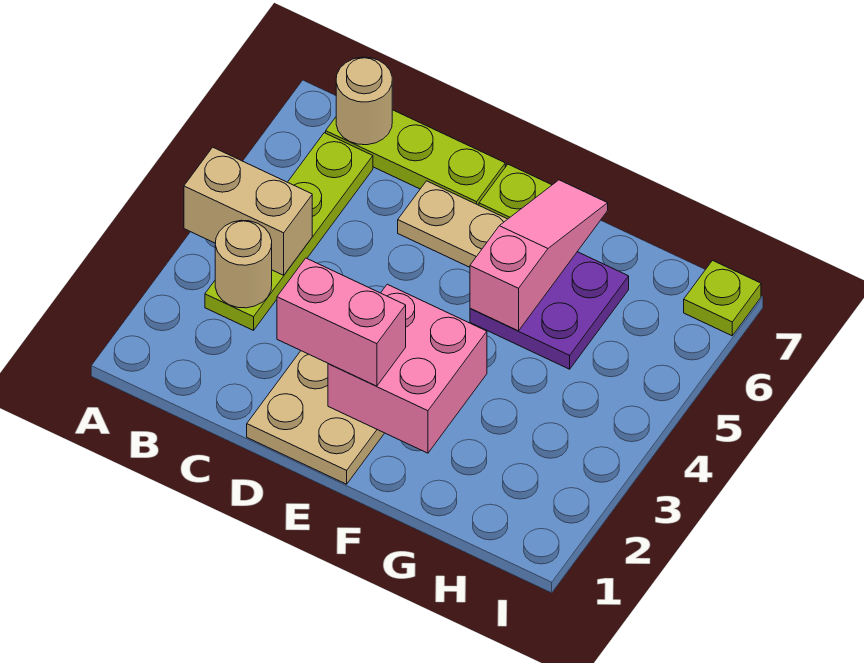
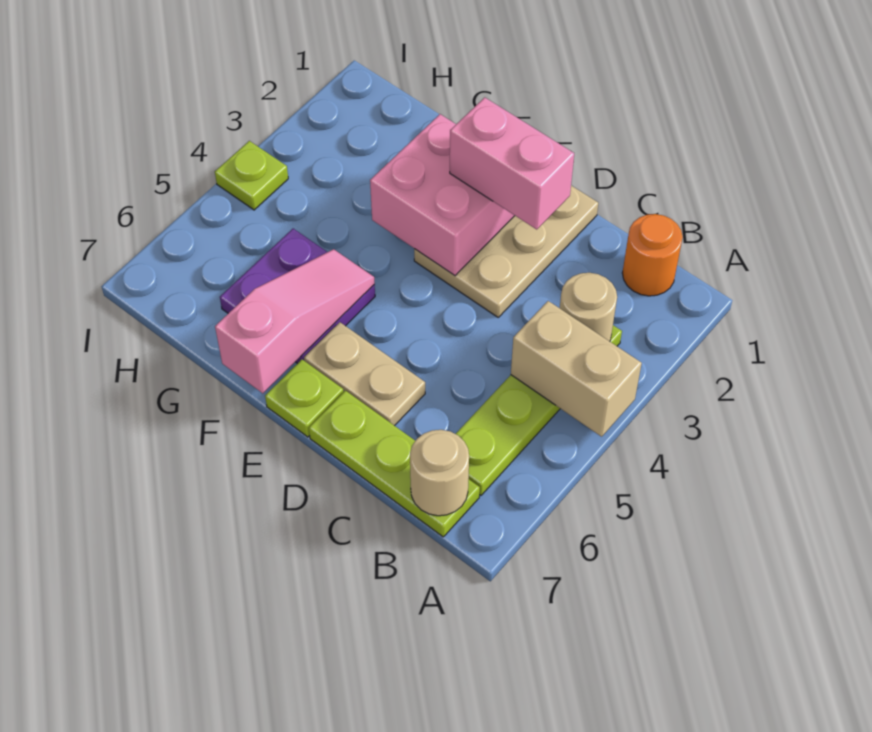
none -> orange 1x1 round brick [622,214,683,296]
pink 1x3 slope [470,180,608,331] -> pink 1x3 slope turned to [215,249,375,393]
lime 1x1 plate [684,261,761,336] -> lime 1x1 plate moved to [215,141,288,210]

